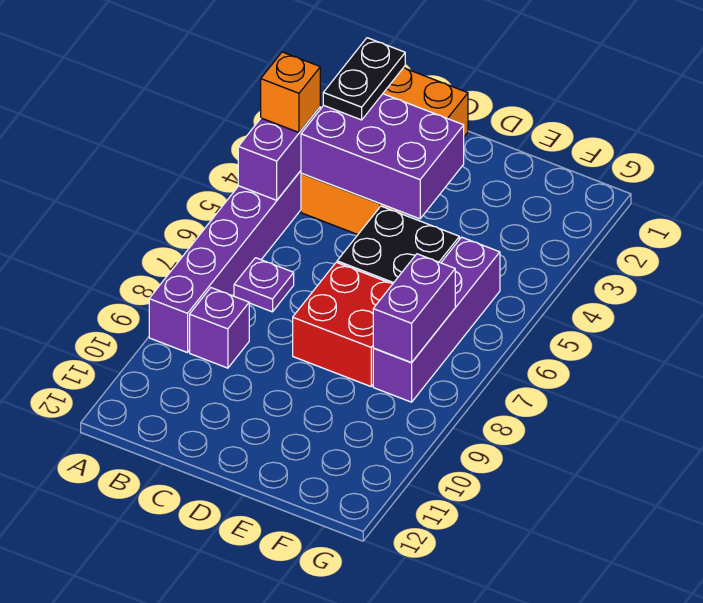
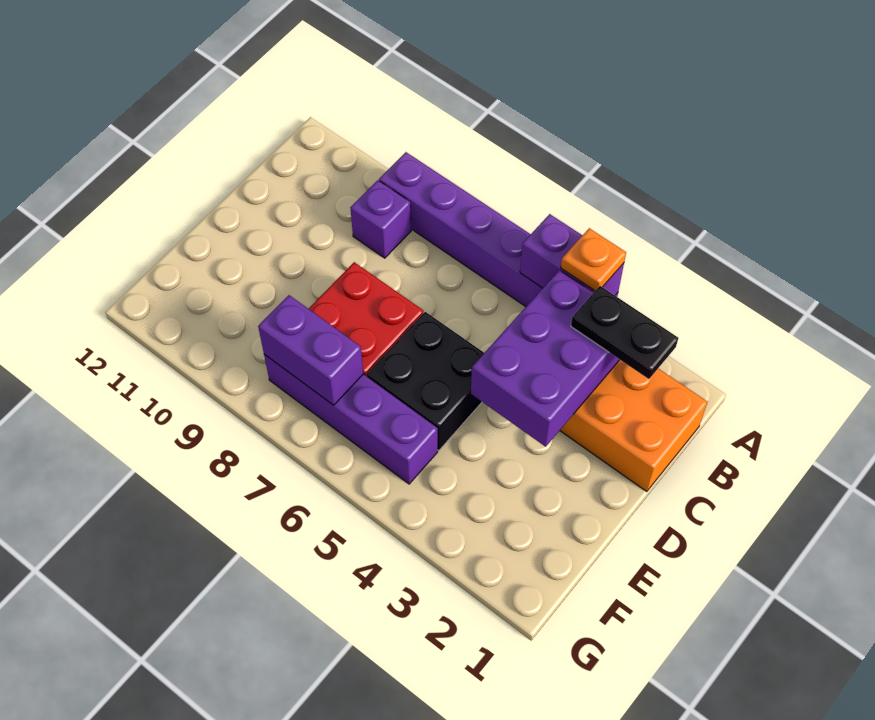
orange 1x1 brick [261,52,320,132] -> orange 1x1 plate [561,228,626,291]
purple 1x1 plate [234,258,294,312] -> none

